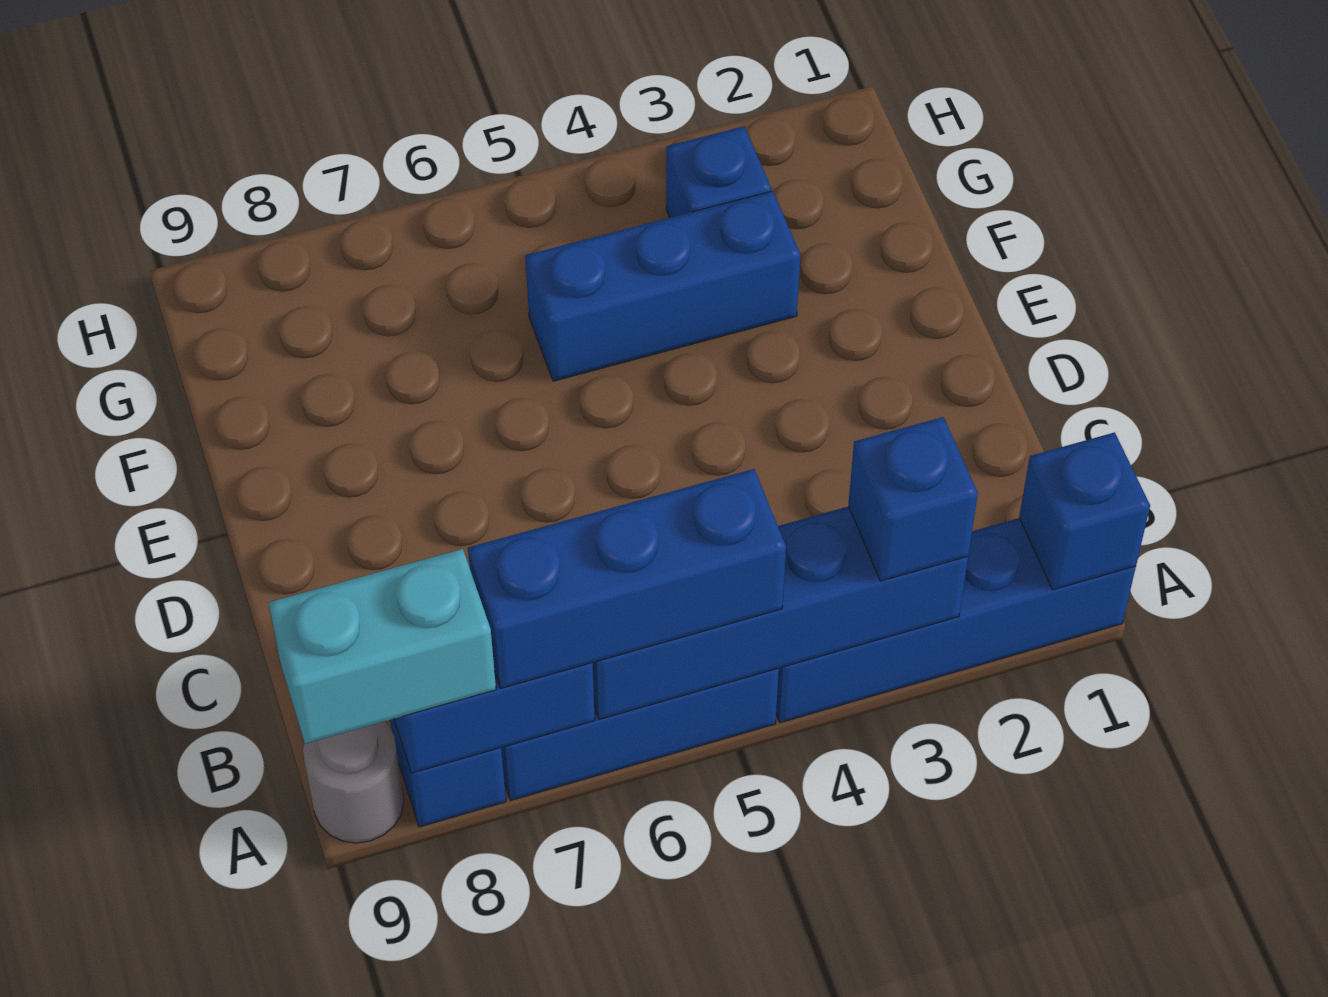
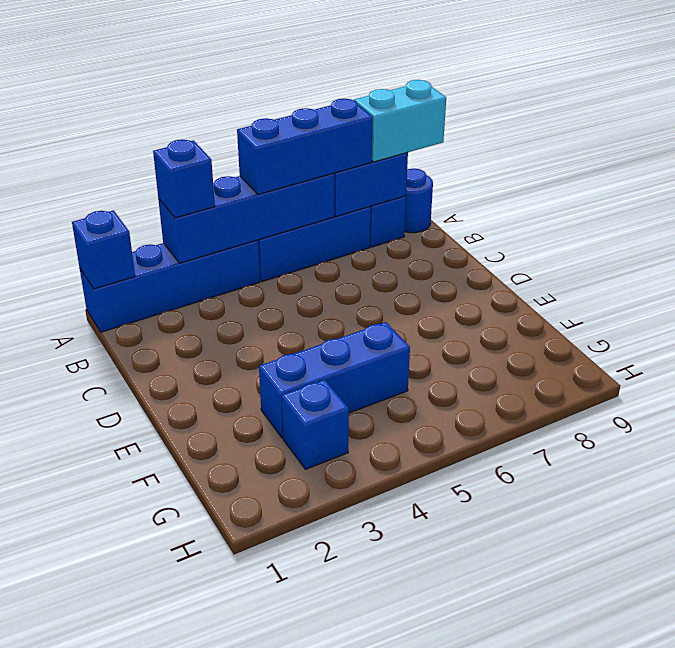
grey 1x1 round brick [303,721,404,843] -> blue 1x1 round brick [404,168,433,233]

